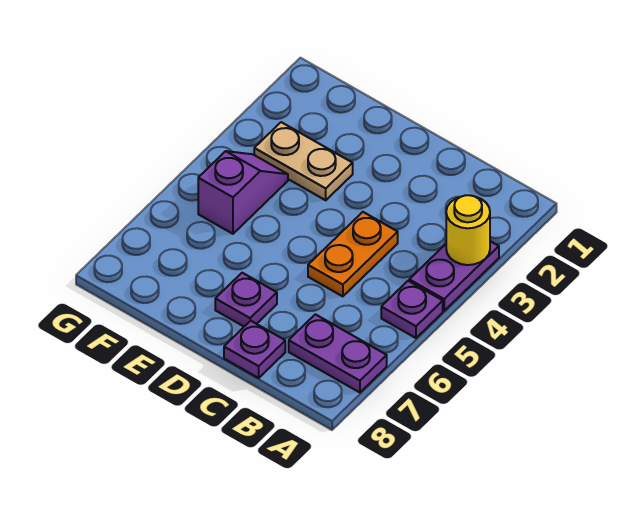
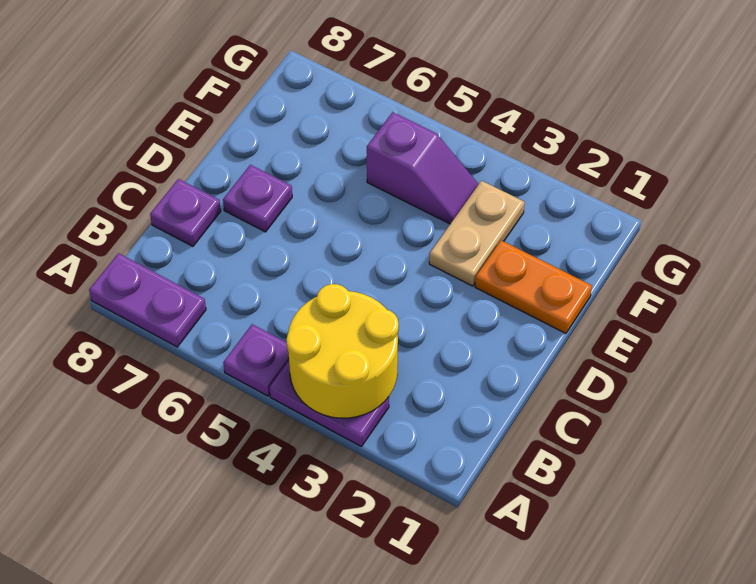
yellow 1x1 round brick [446,195,490,265] -> yellow 2x2 round brick [286,284,399,418]
purple 1x2 plate [289,314,387,392] -> purple 1x2 plate turned to [89,253,206,347]
orange 1x2 plate [308,212,398,296] -> orange 1x2 plate moved to [475,240,592,333]

